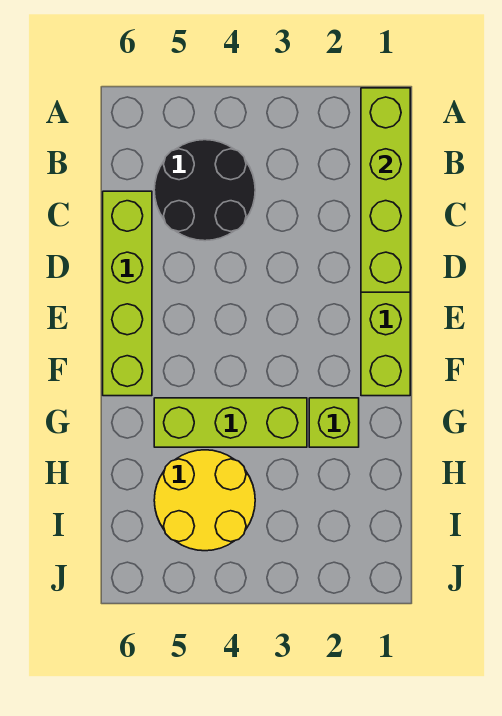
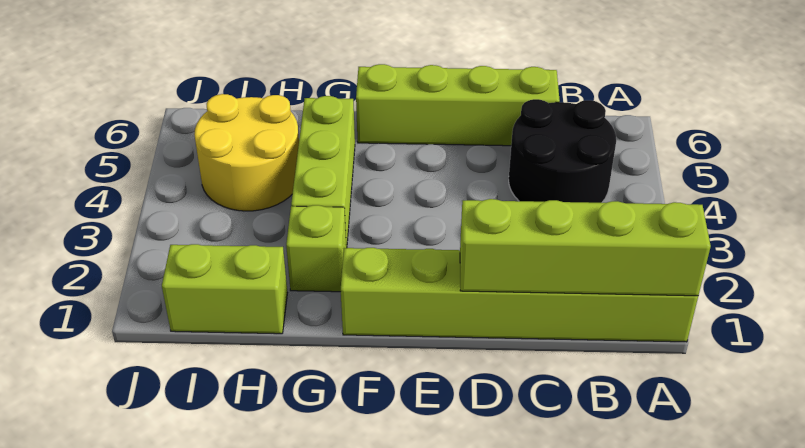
none -> lime 1x2 brick [162,244,288,334]

